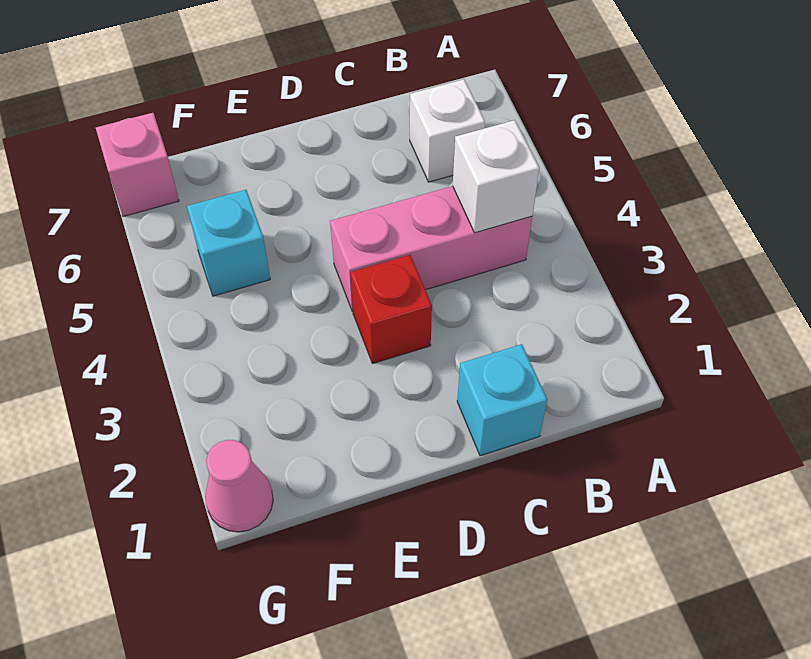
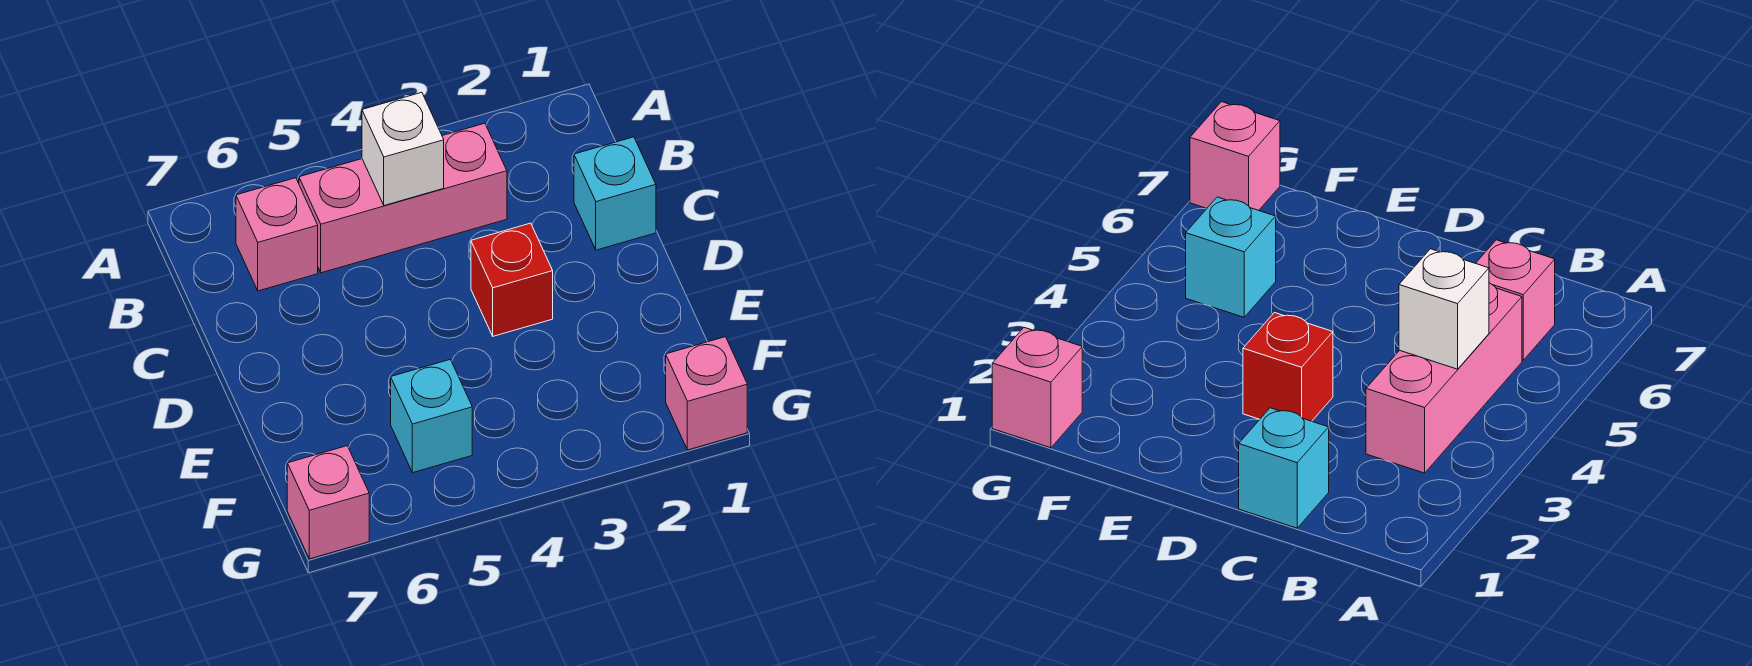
pink 1x3 brick [330,186,532,311] -> pink 1x3 brick turned to [299,123,507,273]
white 1x1 brick [410,79,485,182] -> pink 1x1 brick [236,178,318,291]
pink 1x1 cone [205,440,273,532] -> pink 1x1 brick [666,337,747,450]

